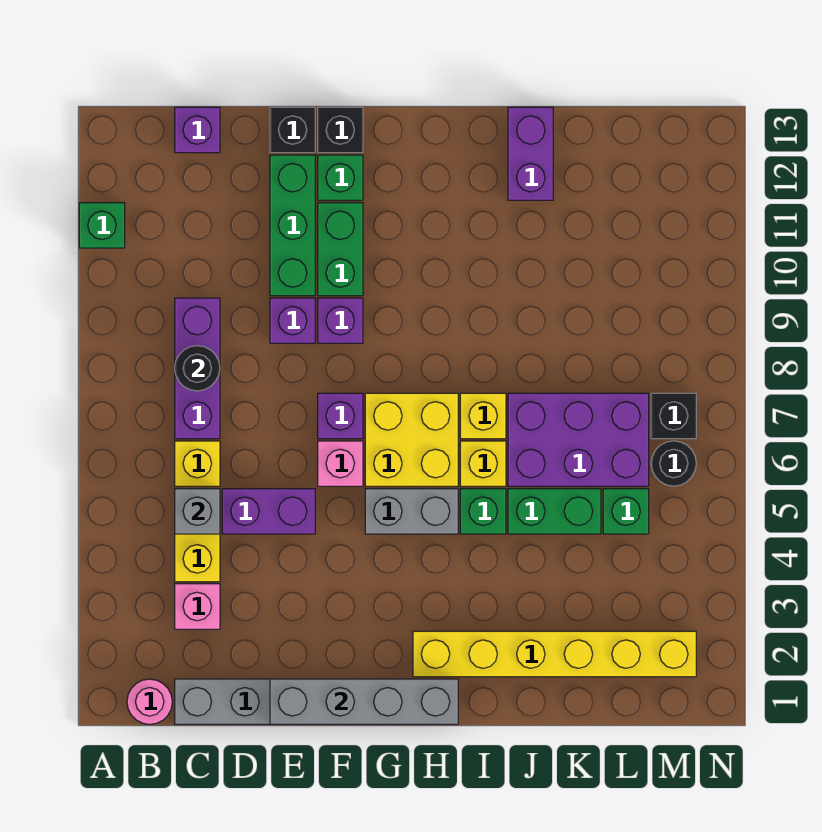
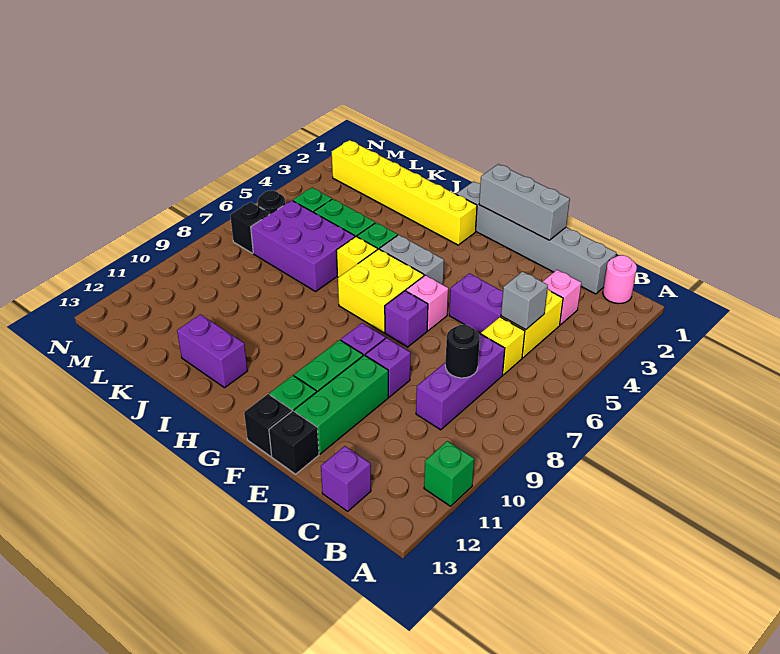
grey 1x4 brick [270,679,458,724] -> grey 1x3 brick [479,164,570,240]
yellow 1x1 brick [460,393,506,439] -> none
purple 1x2 brick [508,107,553,200] -> purple 1x2 brick turned to [177,315,247,388]

